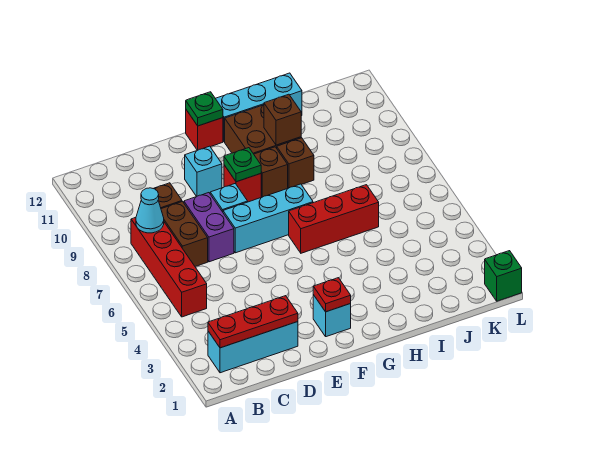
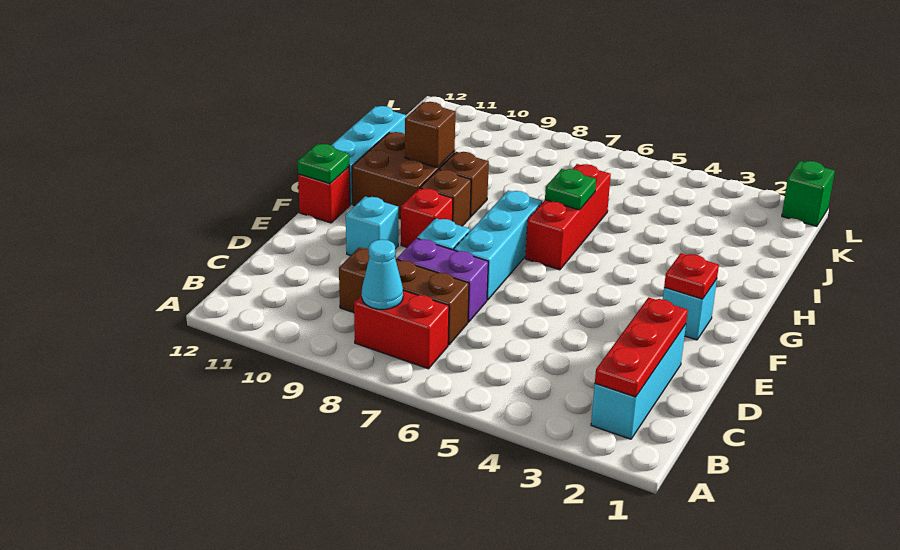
red 1x4 brick [131,217,207,317] -> red 1x2 brick [354,290,449,369]
green 1x1 plate [224,148,261,182] -> green 1x1 plate moved to [545,169,596,210]

